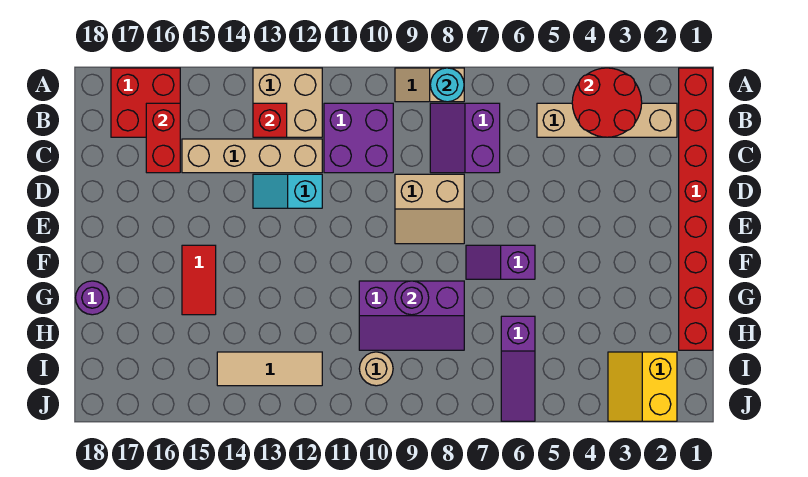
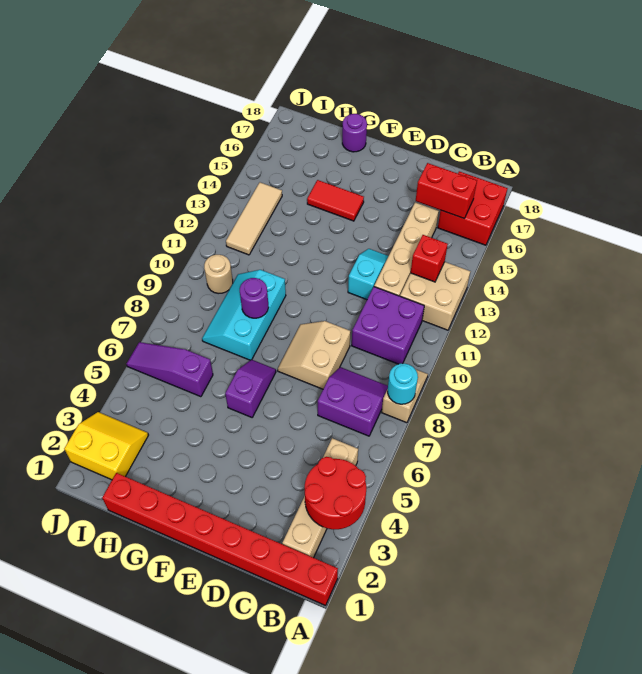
purple 2x3 slope [359,281,464,350] -> cyan 2x3 slope [202,270,286,360]

